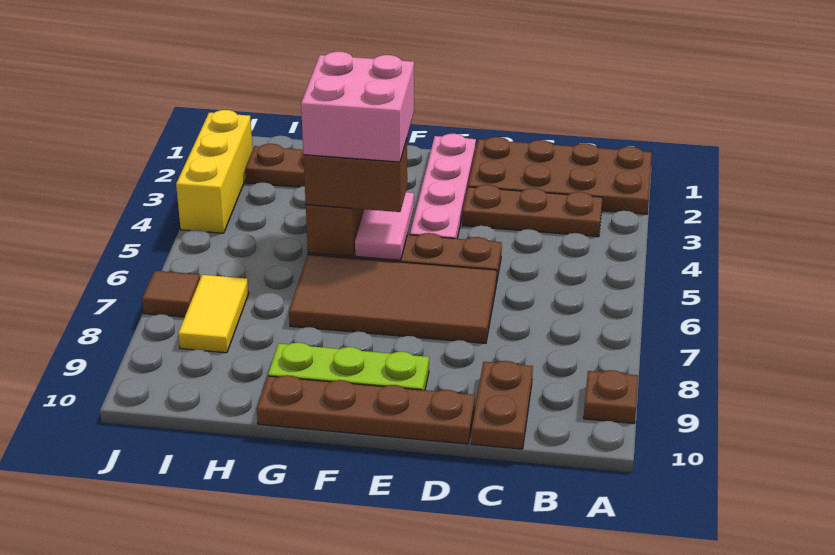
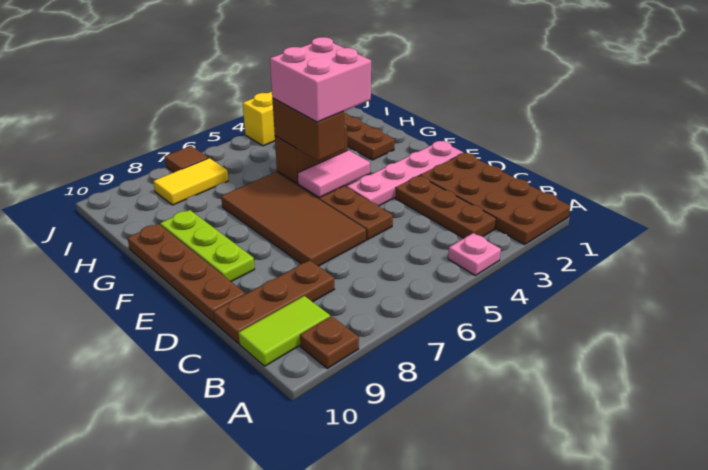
none -> pink 1x1 plate [448,233,501,275]
none -> lime 1x2 tile [239,296,330,366]
brown 1x2 plate [471,361,533,449] -> brown 1x3 plate [214,260,334,344]

